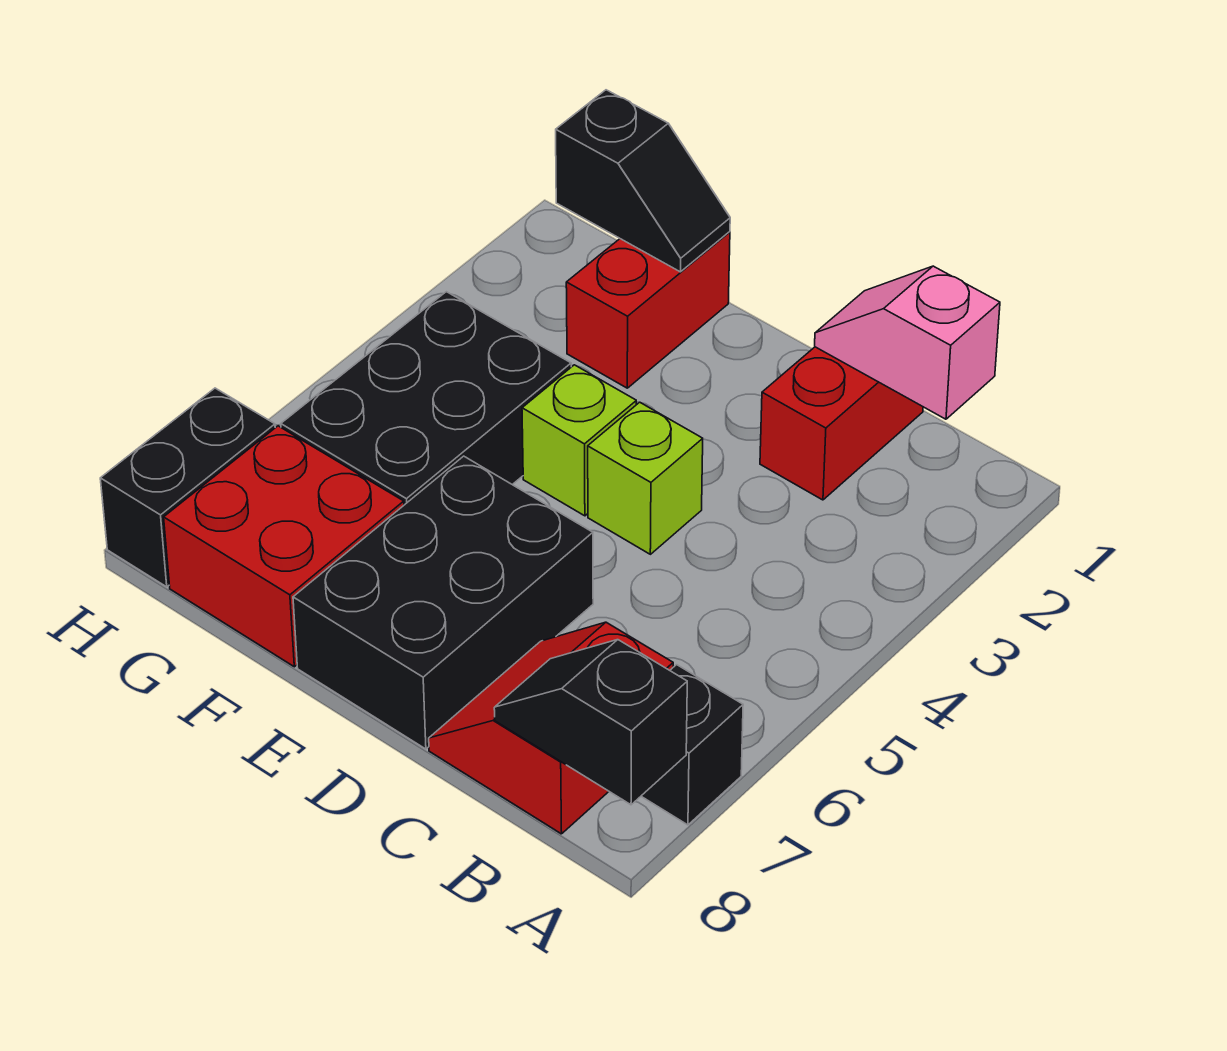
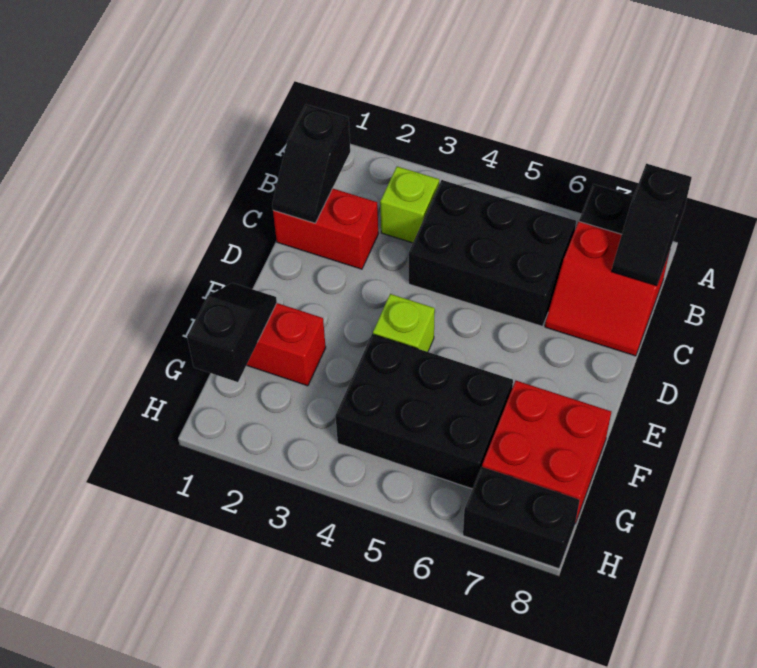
pink 1x2 slope [815,266,1000,419] -> black 1x2 slope [272,105,350,223]
lime 1x1 brick [588,402,703,554] -> lime 1x1 brick moved to [380,166,439,243]
black 2x3 brick [293,456,593,749] -> black 2x3 brick moved to [409,180,576,326]

